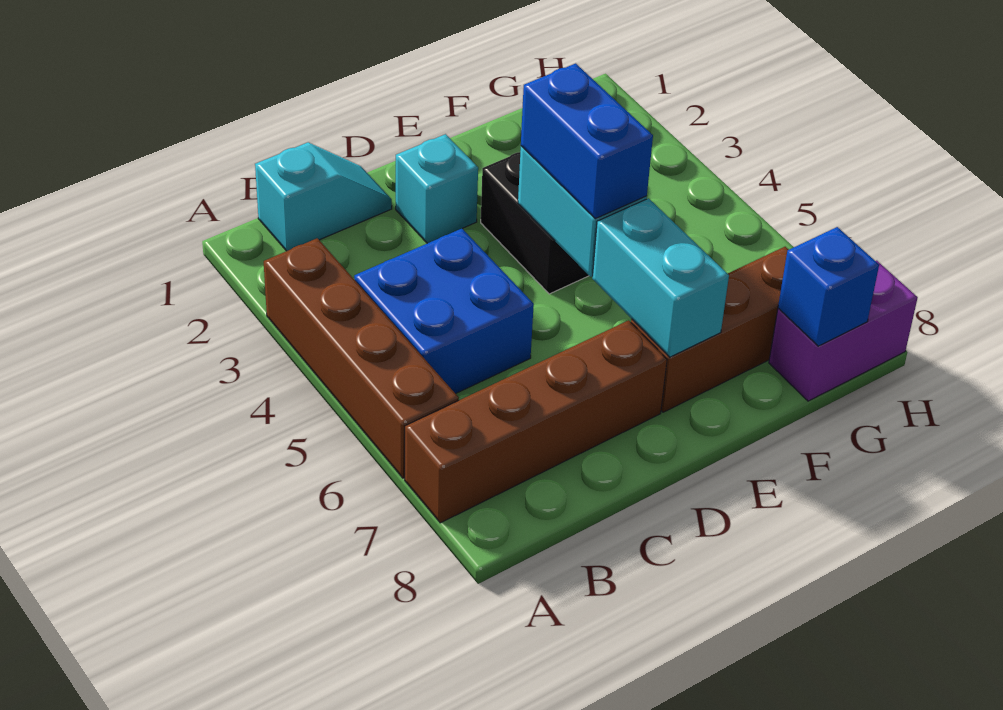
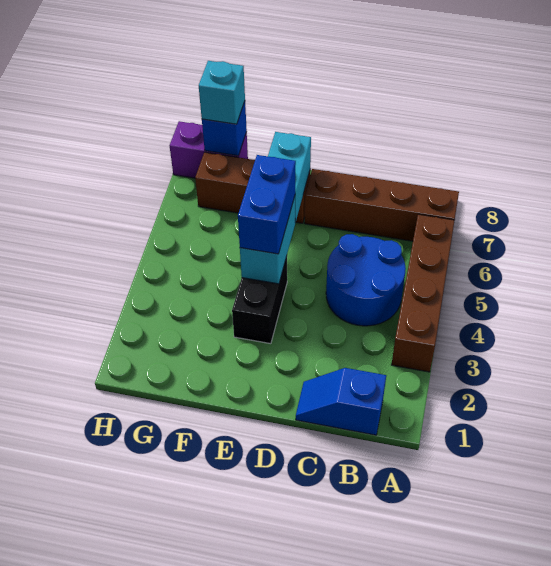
cyan 1x2 slope [255,143,392,251] -> blue 1x2 slope [296,368,386,435]
blue 2x2 brick [354,229,534,394] -> blue 2x2 round brick [326,234,406,326]
cyan 1x1 brick [396,134,478,243] -> cyan 1x1 brick moved to [199,61,245,124]

